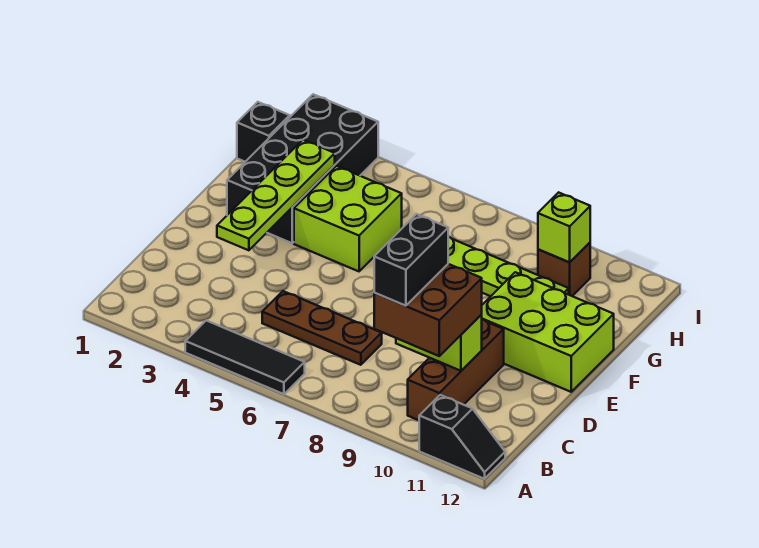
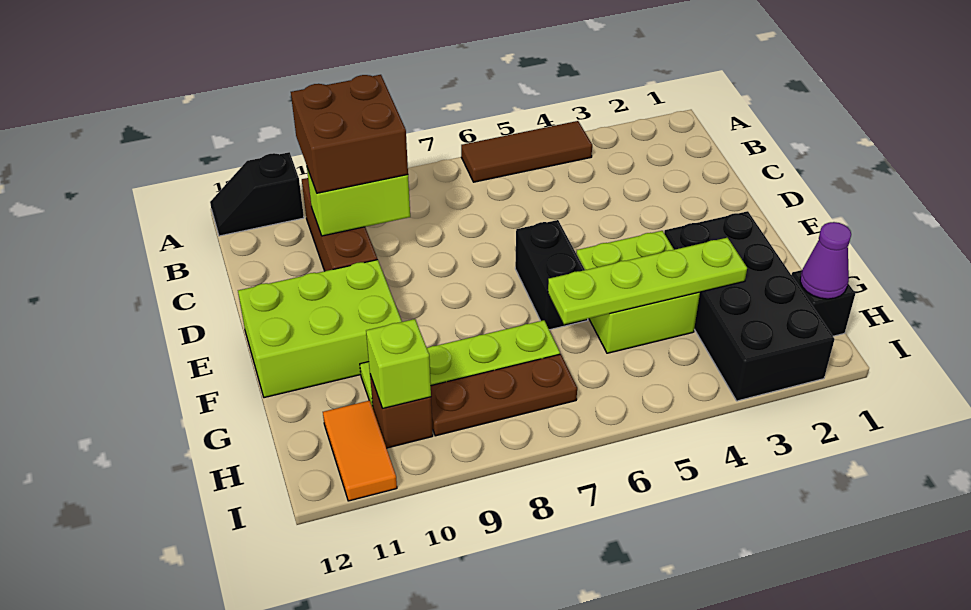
black 1x3 tile [185,320,305,394] -> brown 1x3 tile [461,121,592,182]
black 1x2 brick [374,214,448,306] -> black 1x2 brick moved to [515,220,588,330]
brown 1x3 plate [262,291,382,365] -> brown 1x3 plate moved to [431,354,577,436]
lime 1x4 plate [217,140,335,250] -> lime 1x4 plate turned to [548,238,747,324]
none -> purple 1x1 cone [800,222,851,299]
none -> orange 1x2 tile [323,400,397,501]

